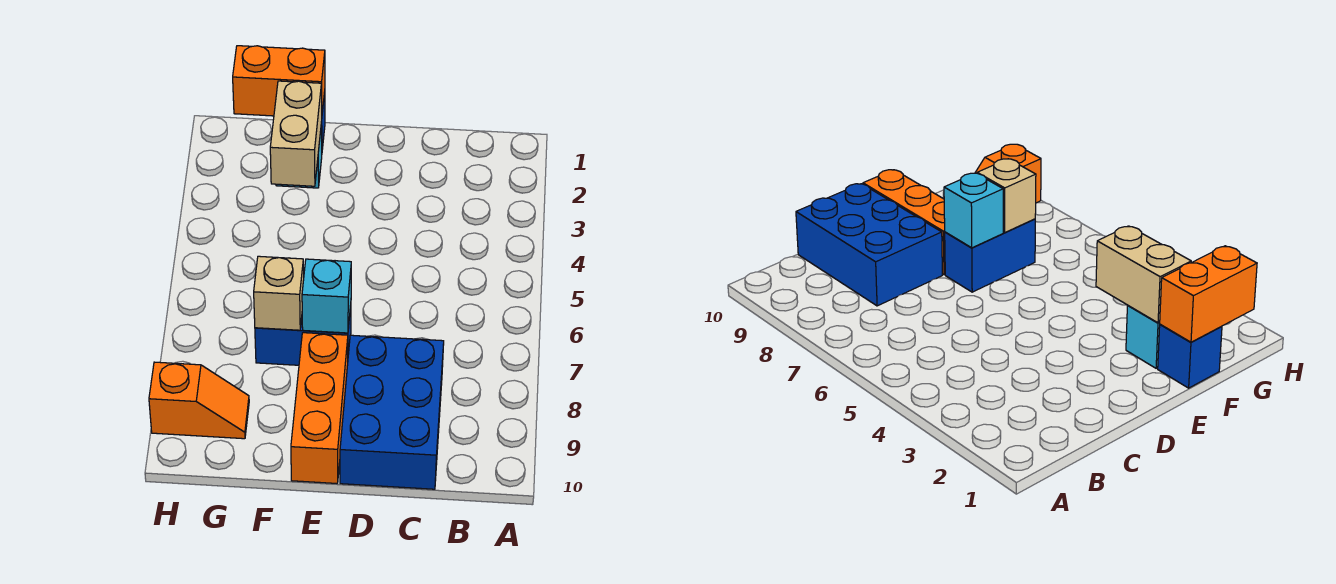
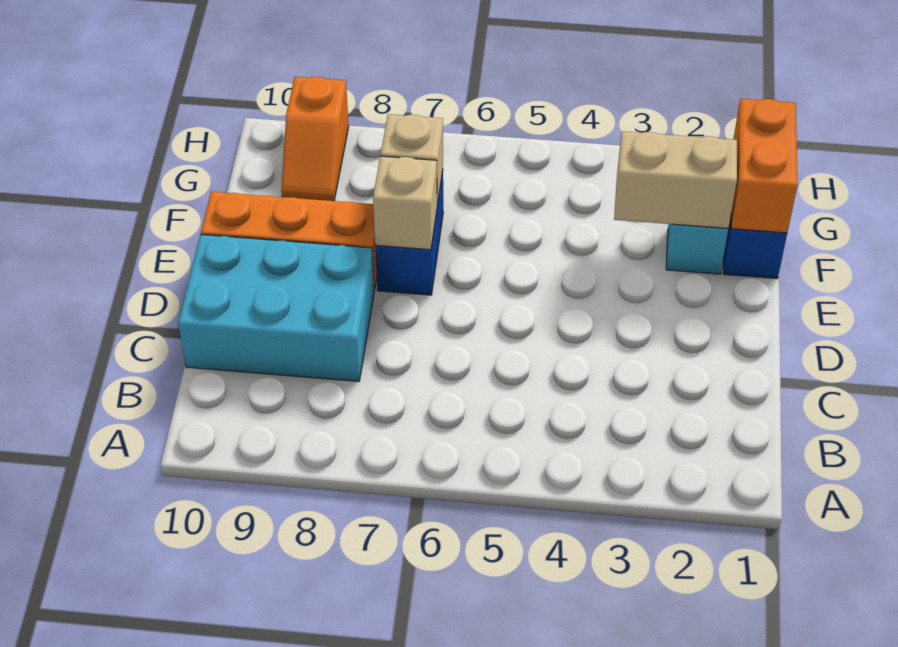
blue 2x3 brick [340,335,444,489] -> cyan 2x3 brick [178,234,374,381]
cyan 1x1 brick [302,259,351,333] -> tan 1x1 brick [373,156,437,250]

